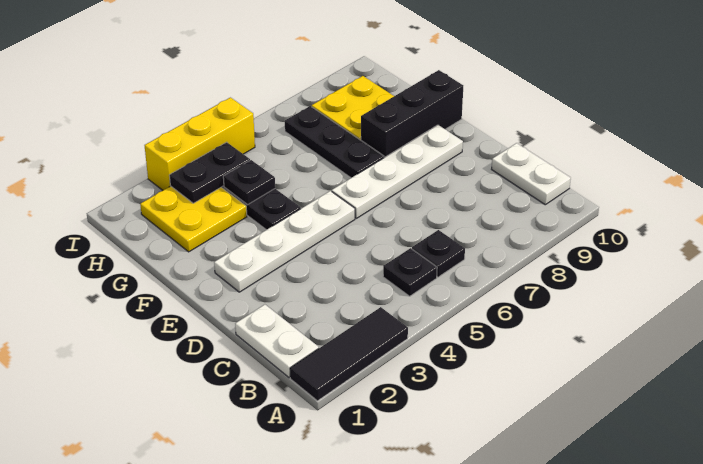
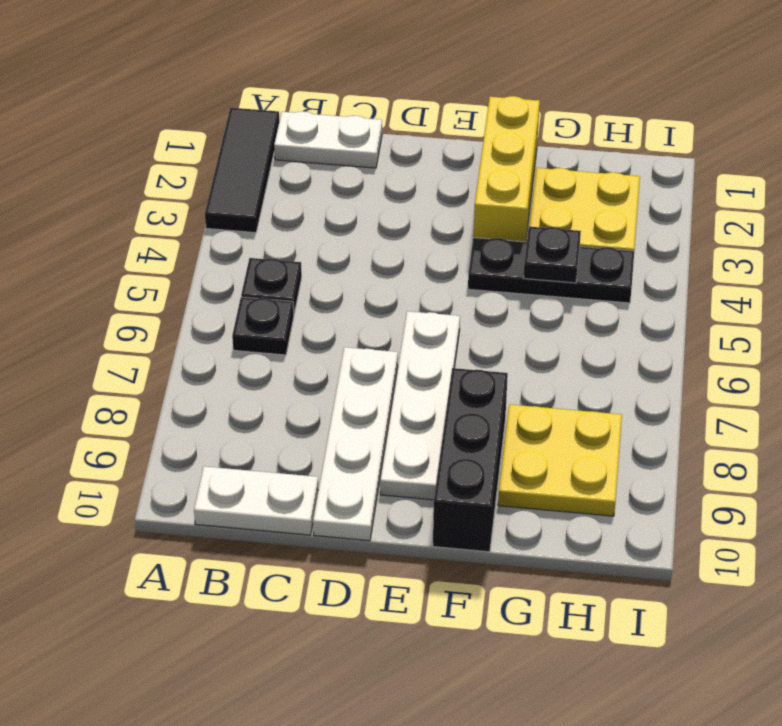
white 1x4 plate [214,191,355,292] -> white 1x4 plate moved to [313,347,398,541]
black 1x3 plate [285,106,384,178] -> none
black 1x2 plate [169,142,250,203] -> none
yellow 1x3 brick [145,98,255,190] -> yellow 1x3 brick moved to [474,96,540,242]

